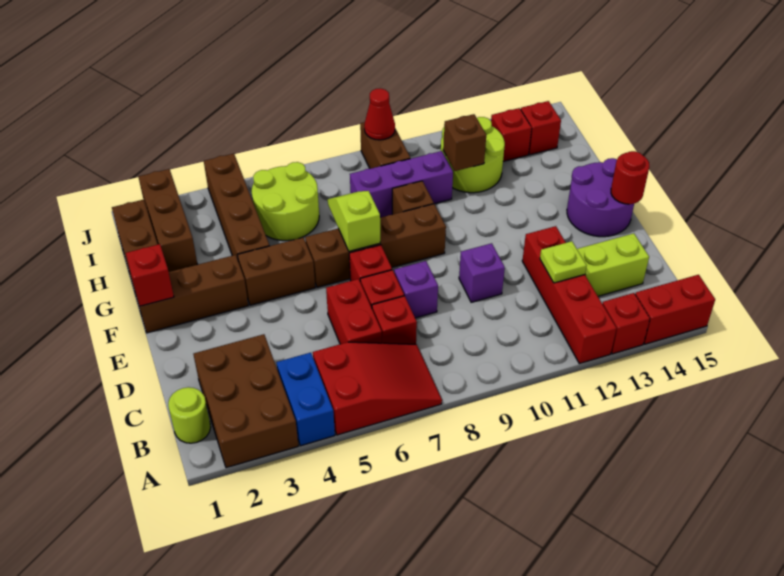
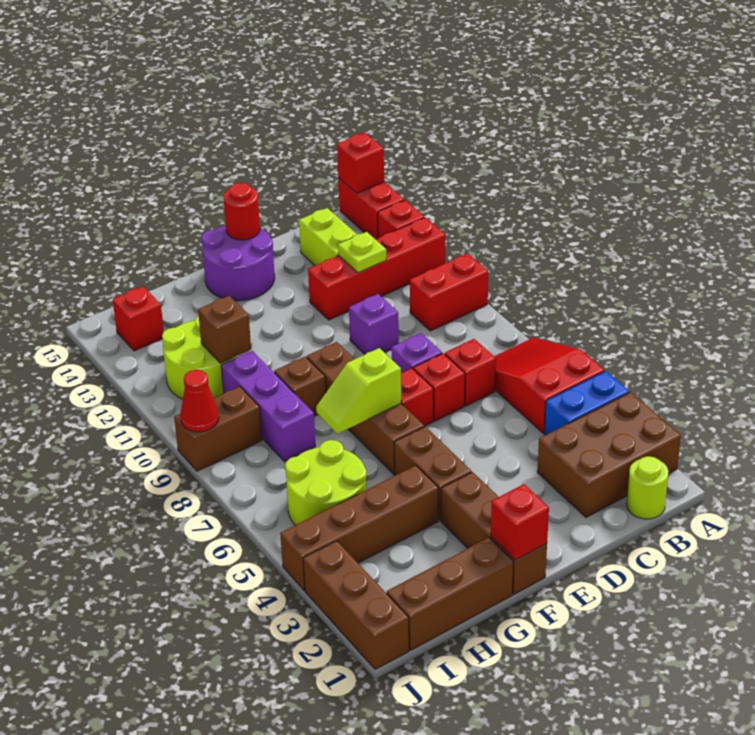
red 1x2 brick [326,279,382,344] -> red 1x2 brick moved to [410,253,488,331]
brown 1x3 brick [139,169,198,272] -> brown 1x3 brick turned to [303,541,409,670]
red 1x1 brick [491,108,532,162] -> red 1x1 brick moved to [337,133,384,193]

